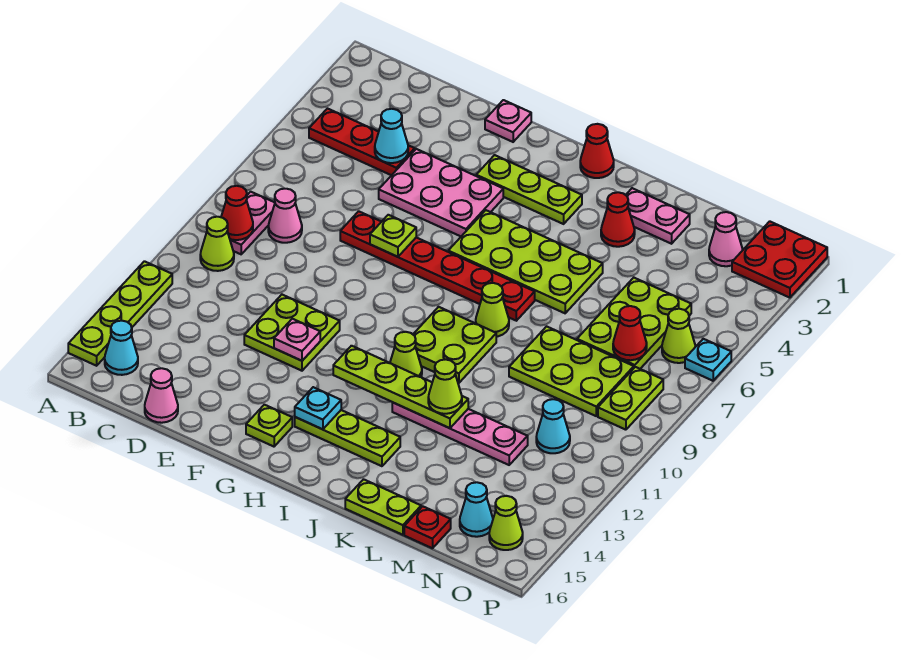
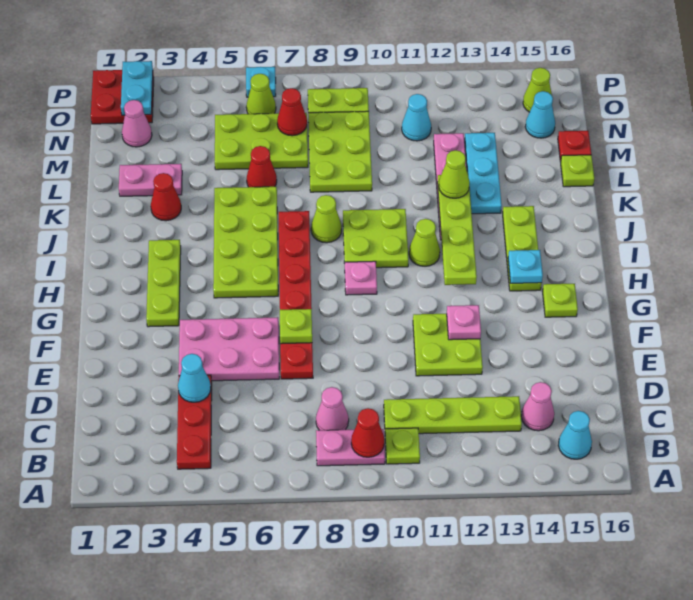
lime 1x4 plate [68,261,172,366] -> lime 1x4 plate moved to [384,396,522,434]
lime 1x1 cone [200,217,234,271] -> lime 1x1 plate [385,428,420,464]
pink 1x1 cone [145,368,178,423] -> pink 1x1 cone moved to [521,382,554,431]
pink 2x3 plate [379,149,503,236] -> pink 2x3 plate turned to [179,317,279,381]
pink 1x1 plate [485,100,531,142] -> pink 1x1 plate moved to [345,261,377,295]
red 1x1 cone [580,124,614,178] -> red 1x1 cone moved to [247,146,277,187]
pink 1x2 plate [626,188,690,244] -> pink 1x2 plate turned to [119,164,182,196]
none -> cyan 1x3 plate [465,133,502,214]
lime 1x2 plate [345,479,421,535] -> lime 1x1 plate [560,155,594,187]
none -> cyan 1x2 plate [121,61,153,115]

